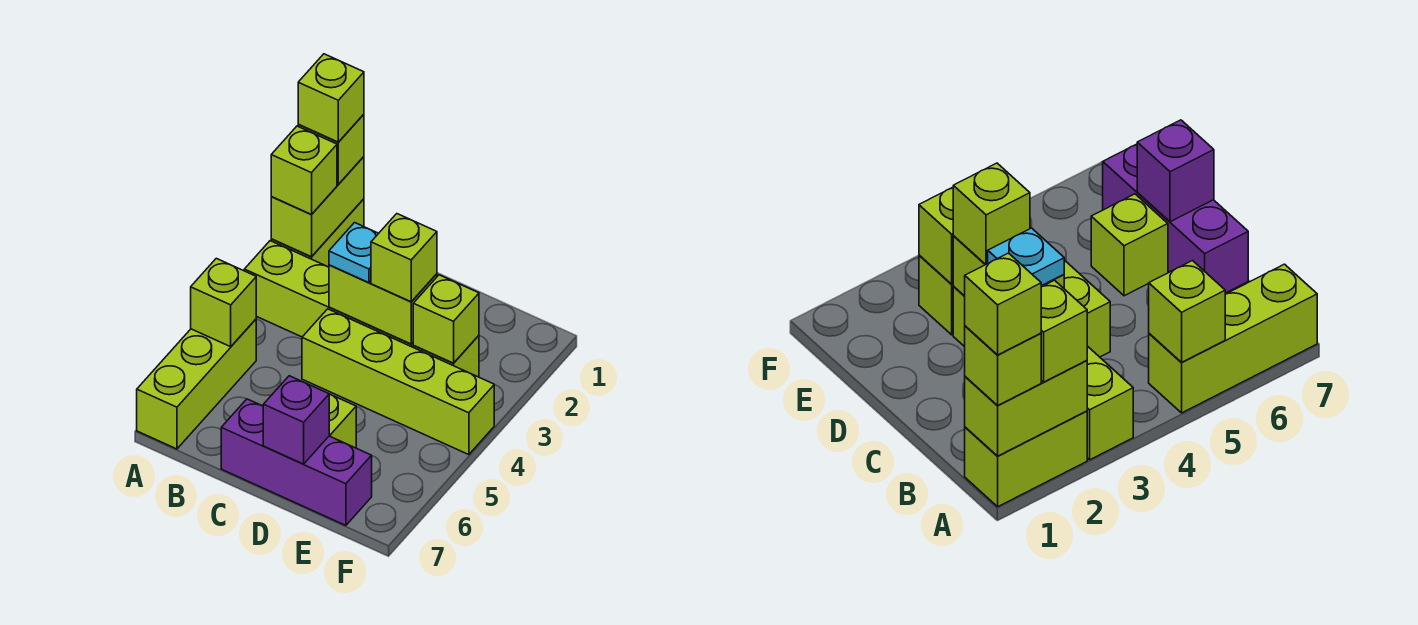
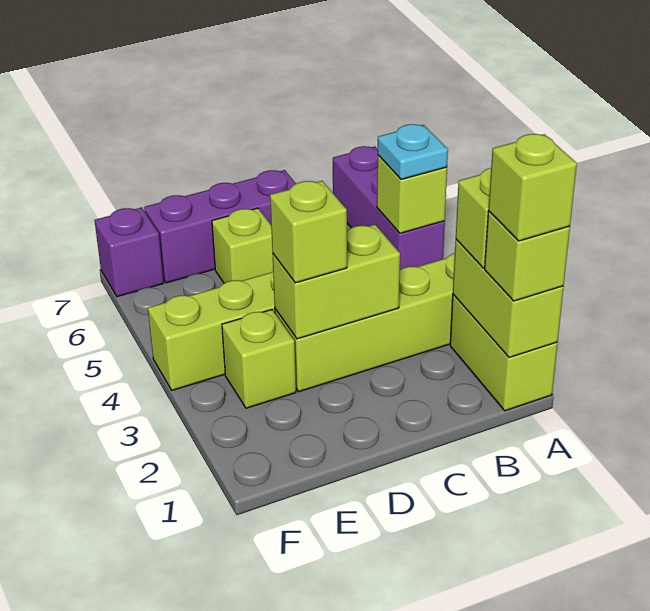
lime 1x3 brick [137,319,256,449] -> purple 1x3 brick [333,146,445,270]
cyan 1x1 plate [329,223,379,283] -> cyan 1x1 plate moved to [378,124,448,179]
purple 1x1 brick [263,376,329,464] -> purple 1x1 brick moved to [95,207,164,297]
lime 1x1 brick [413,275,479,363] -> none

